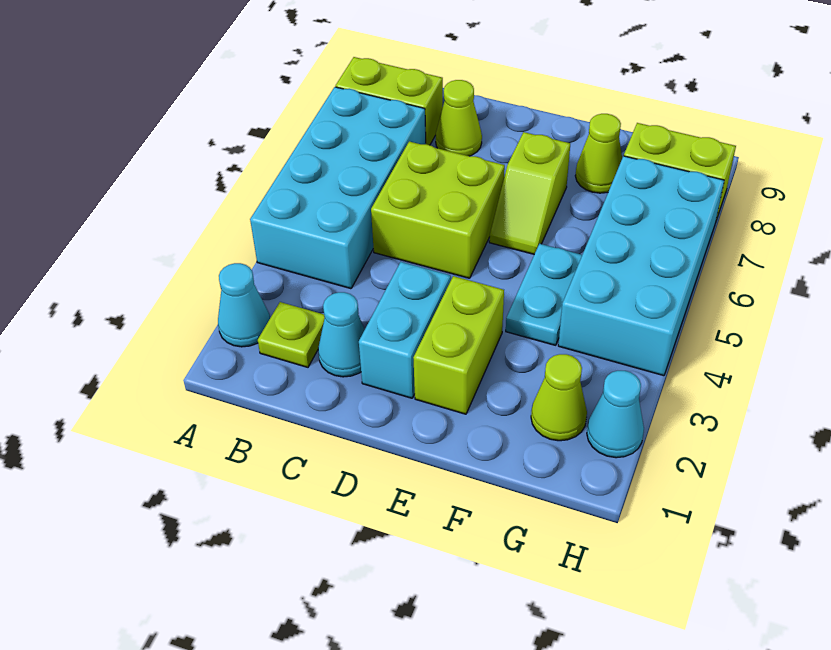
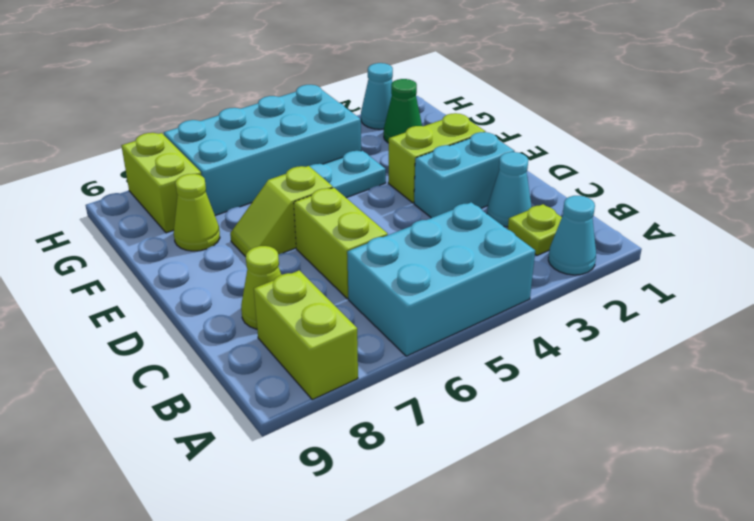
cyan 2x4 brick [250,87,426,289] -> cyan 2x3 brick [347,202,535,356]
lime 2x2 brick [371,141,505,278] -> lime 1x2 brick [294,188,388,299]
lime 1x2 slope [489,132,570,254] -> lime 1x2 slope turned to [230,166,333,257]
lime 1x1 cone [531,354,587,441] -> green 1x1 cone [384,79,422,143]

